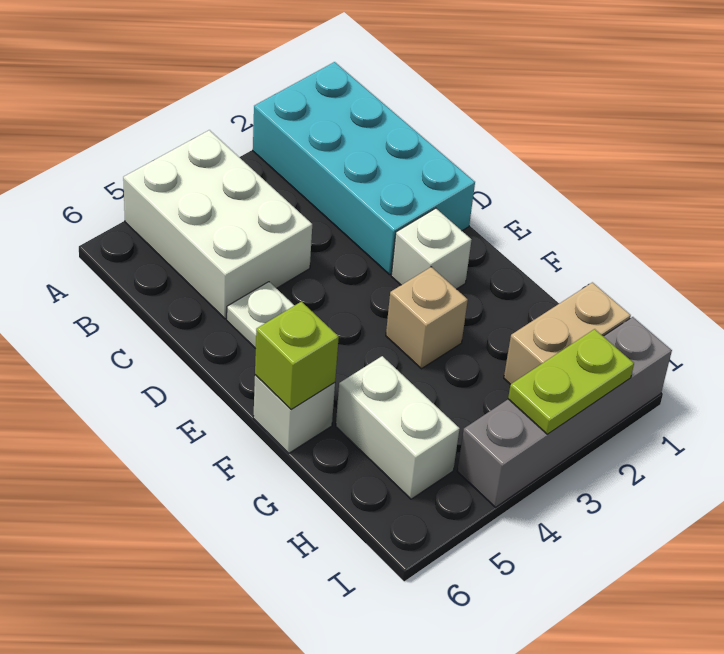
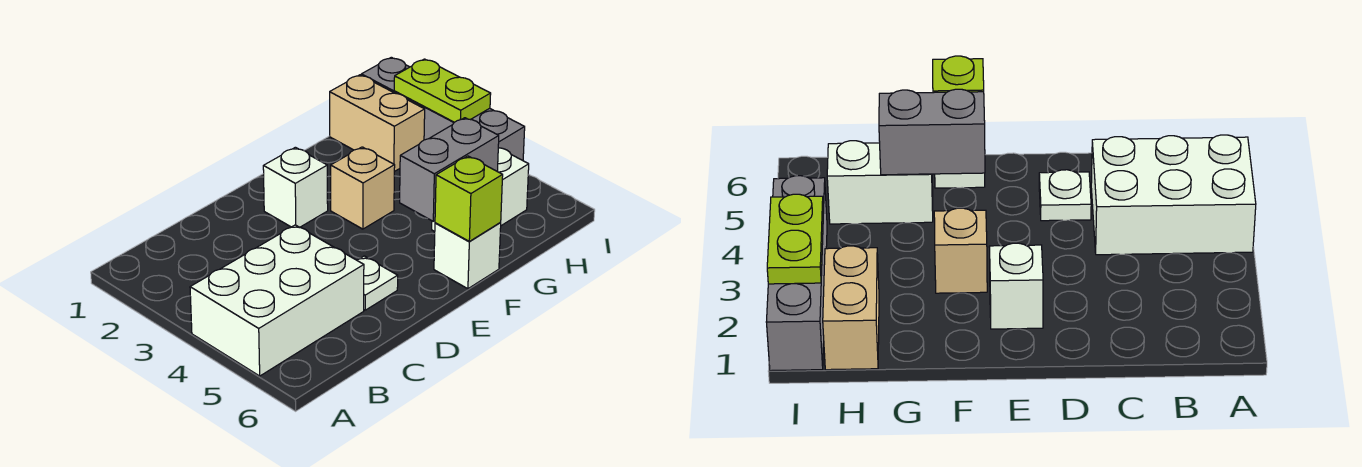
cyan 2x4 brick [253,62,475,275] -> none
none -> grey 1x2 brick [400,118,499,221]

